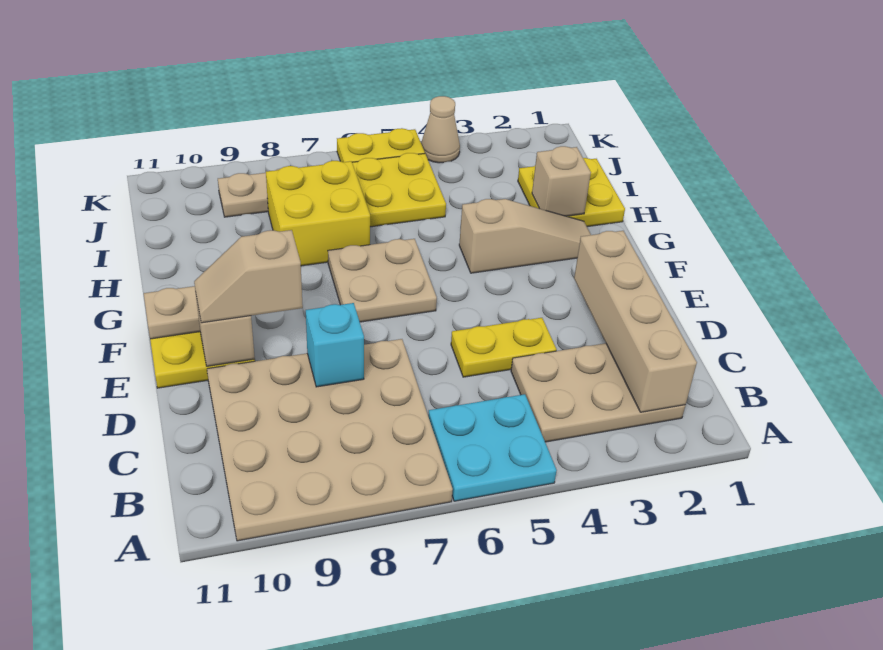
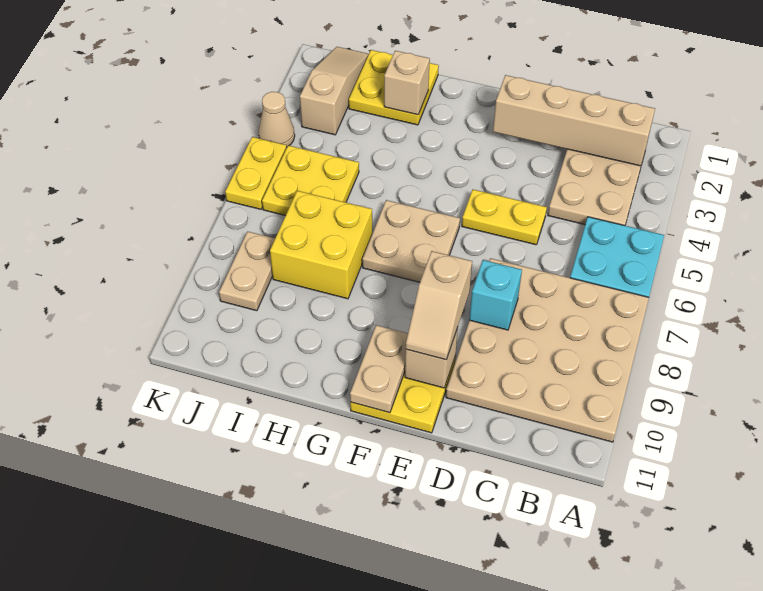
yellow 1x2 plate [451,318,557,377] -> yellow 1x2 plate turned to [462,190,547,245]
tan 1x3 slope [459,199,591,273] -> tan 1x3 slope moved to [300,47,368,135]

